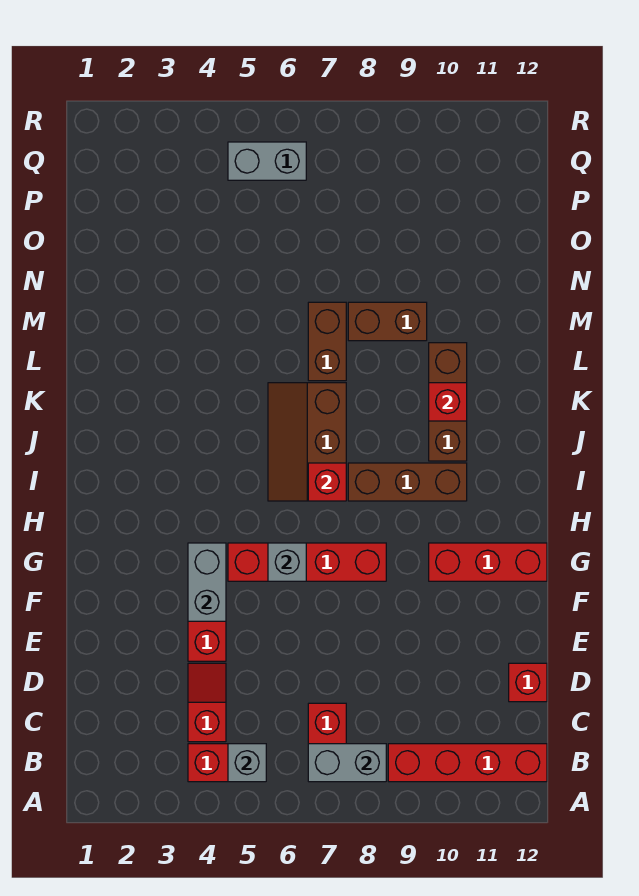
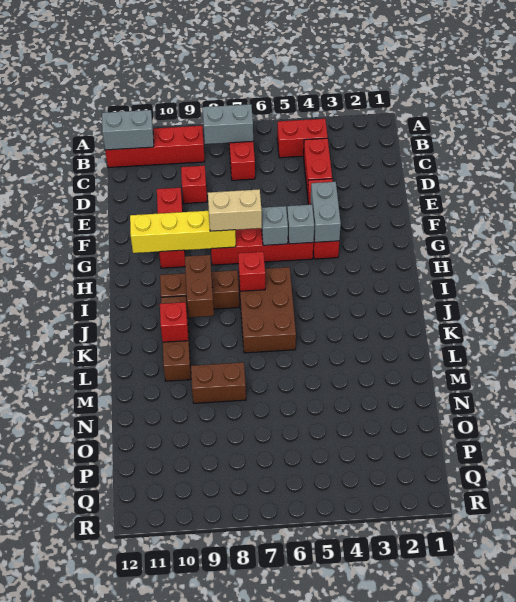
grey 1x1 brick [228,744,266,782] -> grey 1x1 brick moved to [287,205,314,244]
red 1x2 slope [188,663,226,742] -> red 1x2 brick [304,138,332,195]
red 1x1 brick [509,663,547,702] -> red 1x1 brick moved to [181,166,207,204]
none -> tan 1x2 brick [208,189,262,231]
none -> yellow 1x4 brick [130,211,236,253]
red 1x3 brick [429,543,547,581] -> red 1x3 brick turned to [157,188,185,268]
brown 2x3 slope [268,383,346,501] -> brown 2x3 brick [239,267,296,353]
brown 1x2 brick [308,302,346,381] -> brown 1x2 brick moved to [185,255,214,317]
grey 1x2 brick [228,142,306,180] -> grey 1x2 brick moved to [102,110,154,150]

